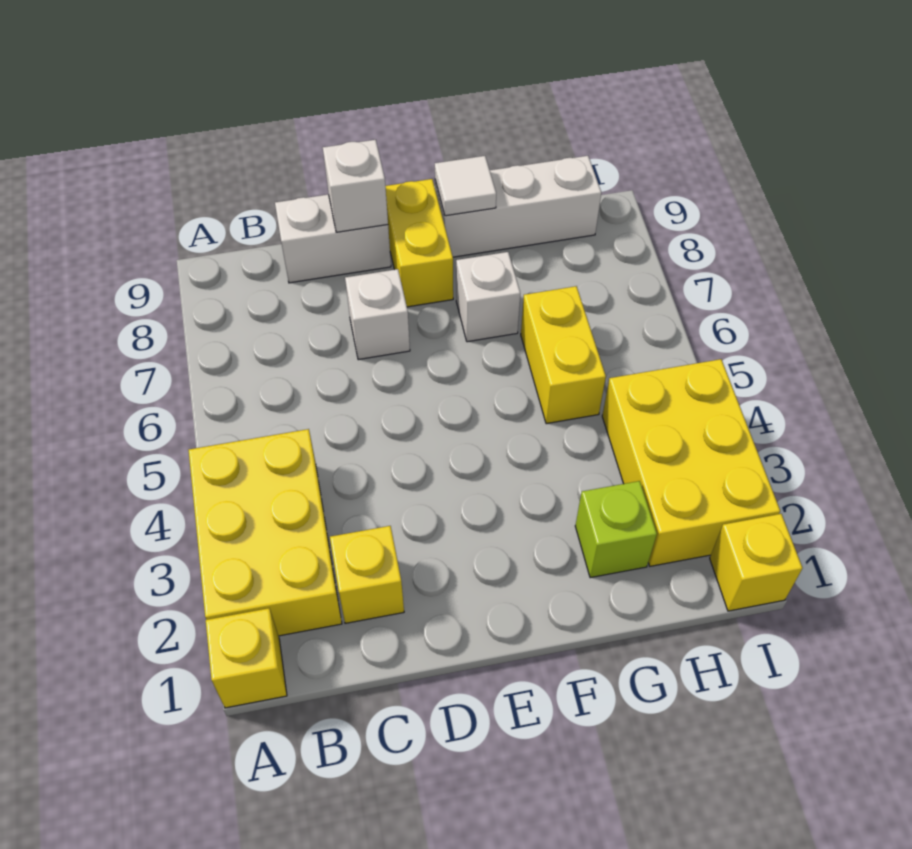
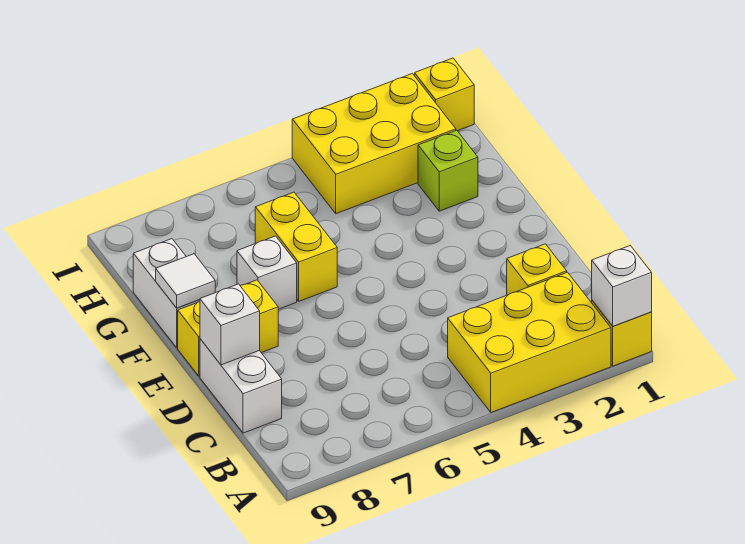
white 1x1 brick [345,269,410,360] -> white 1x1 brick moved to [592,246,652,326]
white 1x3 brick [435,156,601,257] -> white 1x2 brick [133,239,200,348]
yellow 1x2 brick [521,286,606,424] -> yellow 1x2 brick turned to [255,192,337,301]

